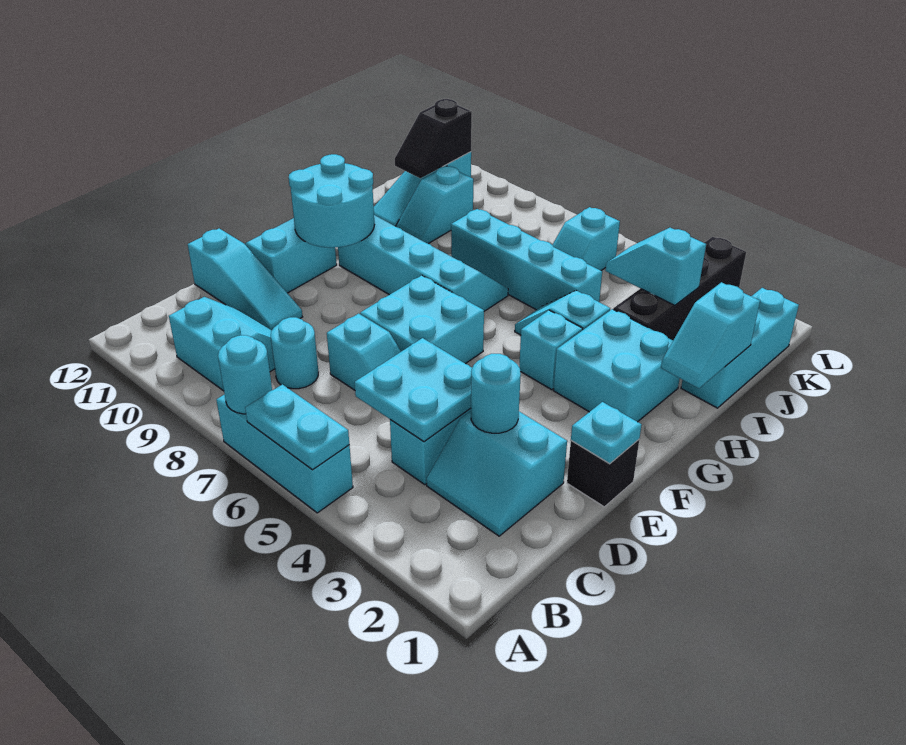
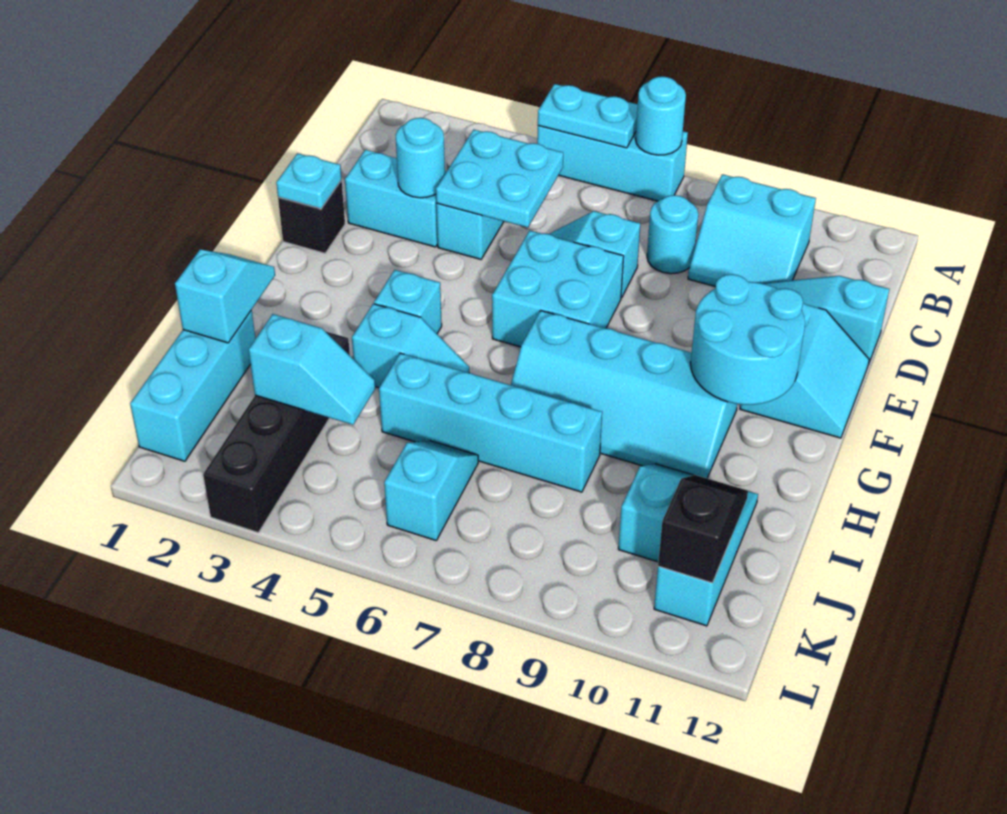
cyan 2x2 brick [553,309,680,422] -> none

